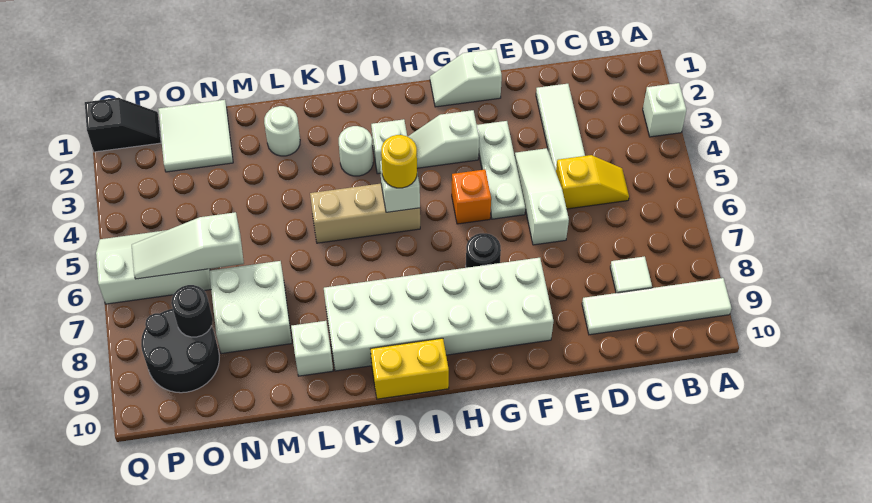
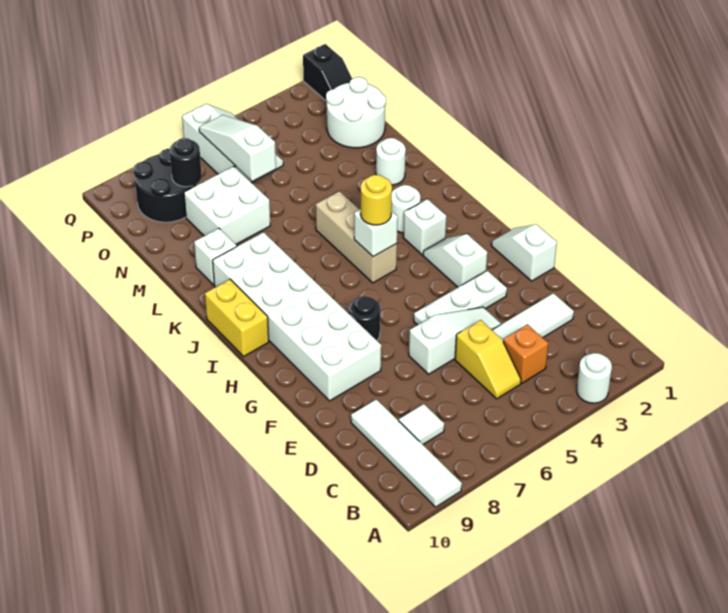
white 1x1 brick [643,83,686,137] -> white 1x1 round brick [577,353,612,403]
orange 1x1 brick [452,169,491,224] -> orange 1x1 brick moved to [503,324,548,383]
white 2x2 tile [158,100,233,172] -> white 2x2 round brick [326,77,386,148]

